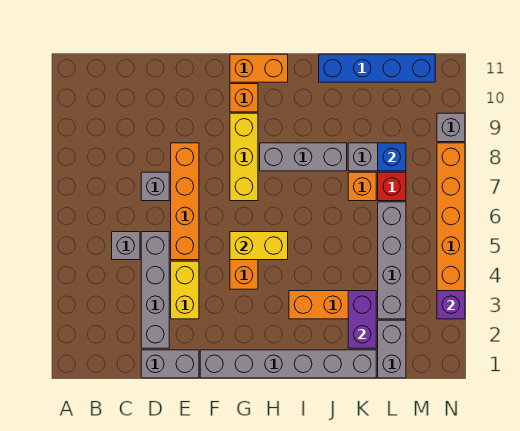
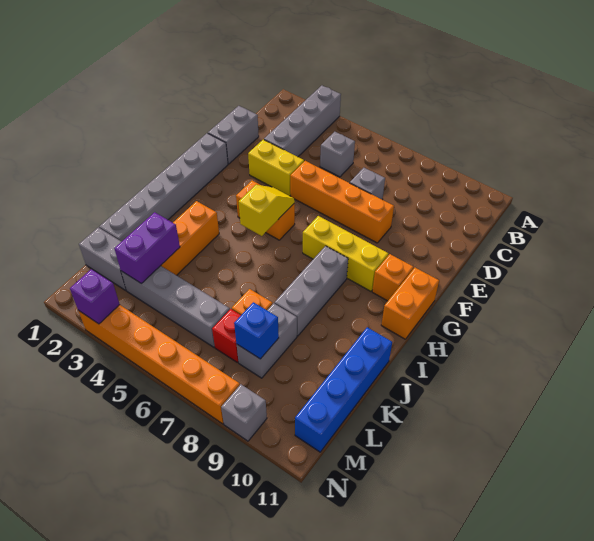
grey 1x4 brick [141,232,169,348] -> grey 1x4 brick turned to [264,86,341,157]
yellow 1x2 brick [230,232,288,260] -> yellow 1x2 slope [239,185,295,236]
purple 1x2 brick [348,291,376,348] -> purple 1x2 brick turned to [114,212,180,283]

